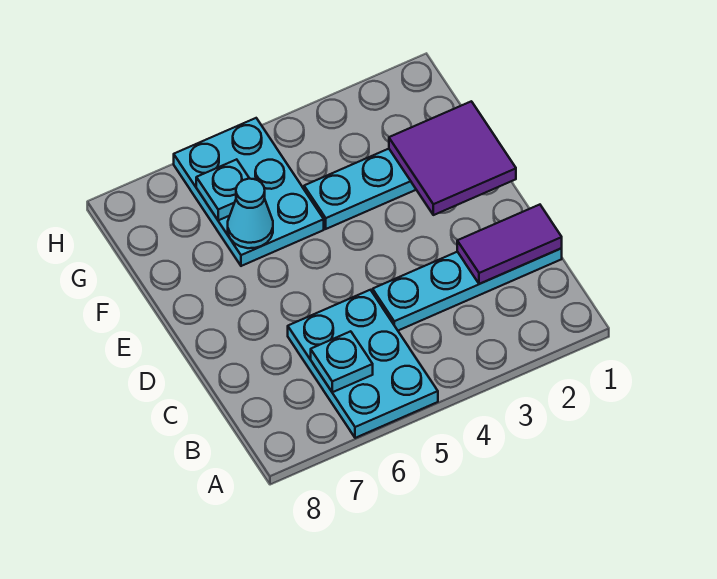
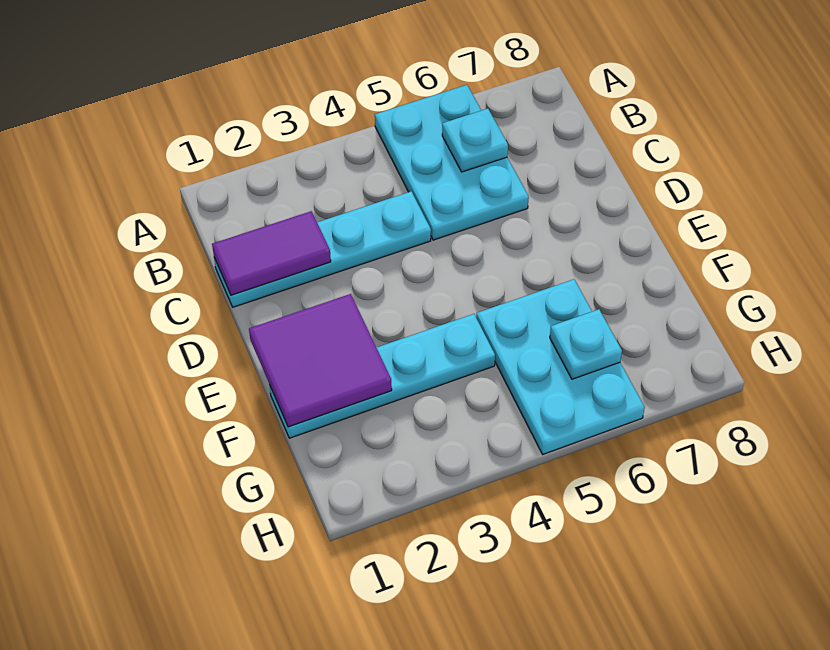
cyan 1x1 cone [228,179,273,248] -> none

